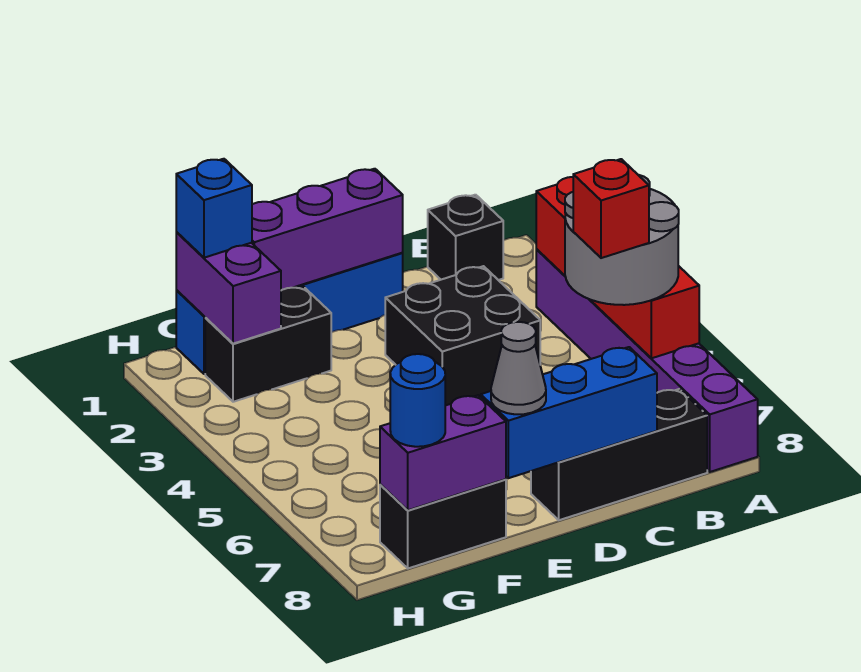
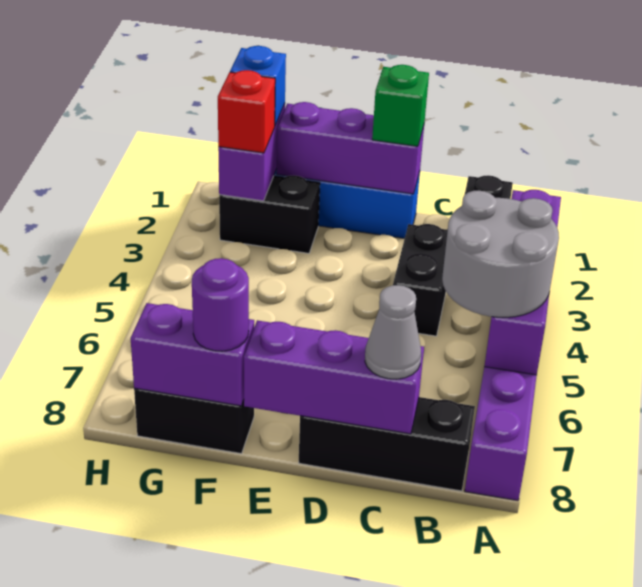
red 1x4 brick [536,177,699,358] -> purple 1x4 brick [484,190,561,375]
red 1x1 brick [573,159,649,258] -> red 1x1 brick moved to [218,70,275,153]
black 2x2 brick [385,266,540,406] -> black 1x2 brick [393,224,448,336]
blue 1x3 brick [481,347,657,478] -> purple 1x3 brick [244,320,424,434]
none -> green 1x1 brick [372,65,429,146]
grey 1x1 cone [491,322,546,414] -> grey 1x1 cone moved to [365,285,421,379]
none -> purple 1x1 round brick [192,258,249,351]
blue 1x1 round brick [390,354,445,447] -> none

